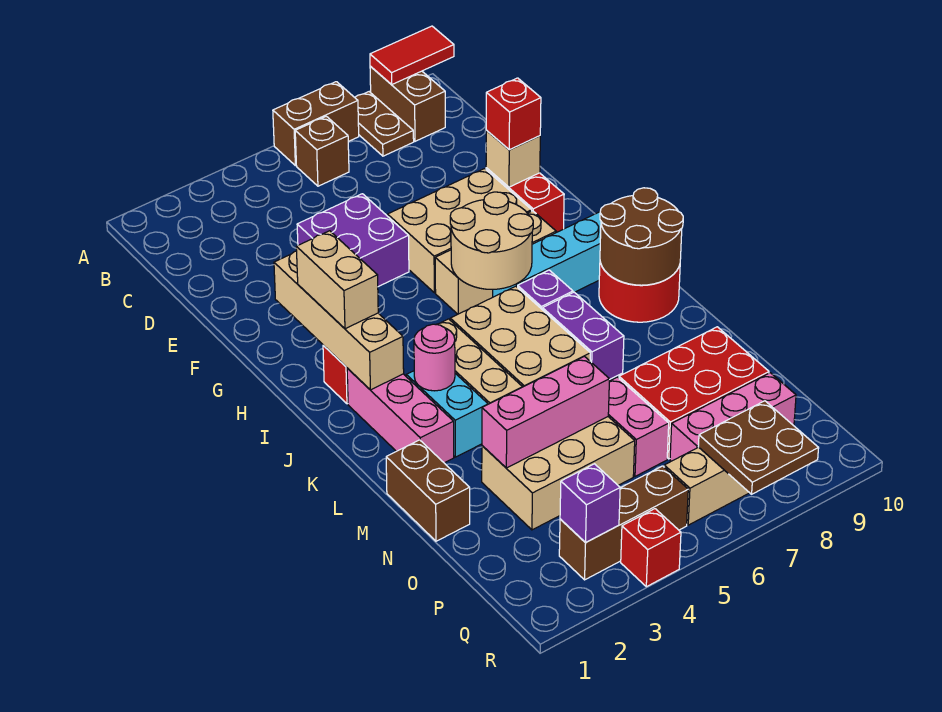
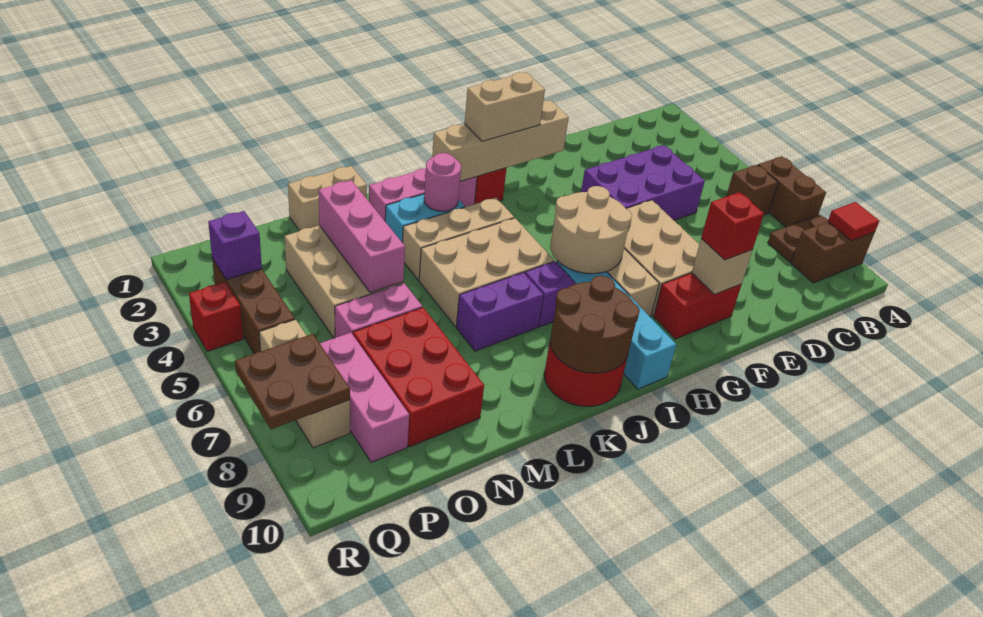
red 1x2 tile [370,26,454,85] -> red 1x1 tile [828,202,879,241]
purple 2x2 brick [297,194,409,287] -> purple 2x3 brick [581,145,705,220]
brown 1x2 brick [386,440,470,541] -> tan 1x2 brick [288,166,367,231]

